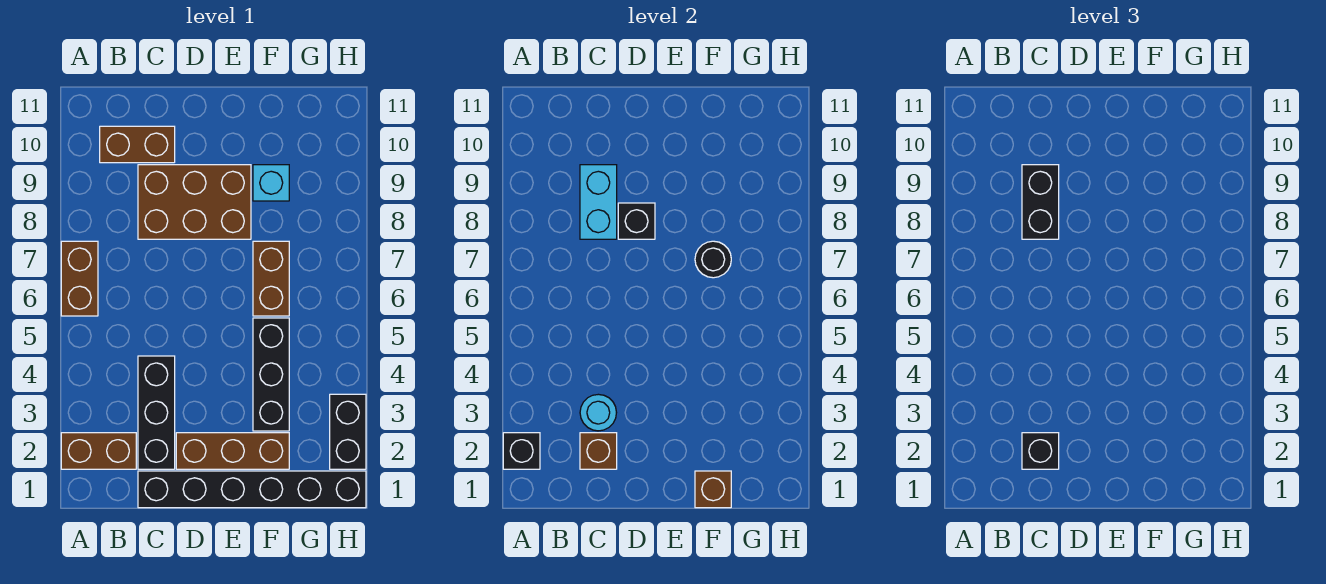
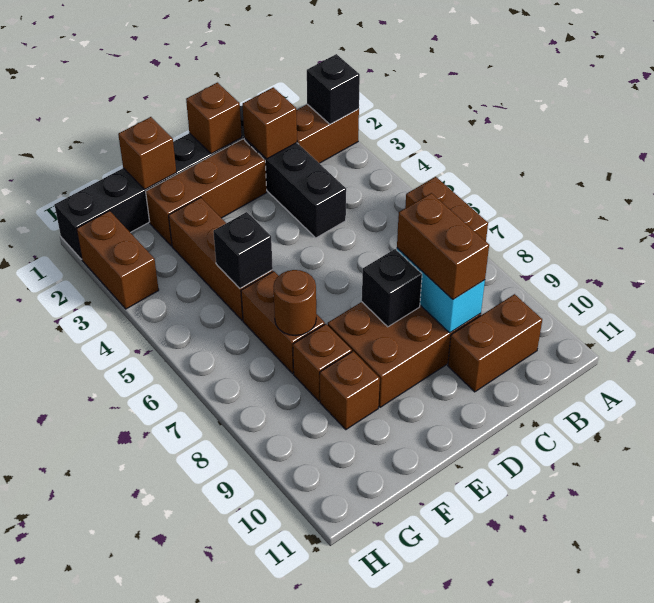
black 1x1 brick [1022,433,1059,469] -> black 1x1 brick moved to [213,212,273,288]
cyan 1x1 round brick [580,394,617,431] -> none
black 1x2 brick [1022,165,1059,239] -> brown 1x2 brick [397,193,489,299]
none -> brown 1x1 brick [186,83,242,154]
black 1x3 brick [253,318,289,431] -> brown 1x3 brick [169,197,273,320]
black 1x1 round brick [695,241,731,278] -> brown 1x1 round brick [273,270,316,336]
none -> brown 1x1 brick [293,324,352,401]
cyan 1x1 brick [253,165,289,201] -> brown 1x1 brick [320,351,380,429]
black 1x2 brick [330,394,366,469] -> brown 1x2 brick [76,211,159,309]

